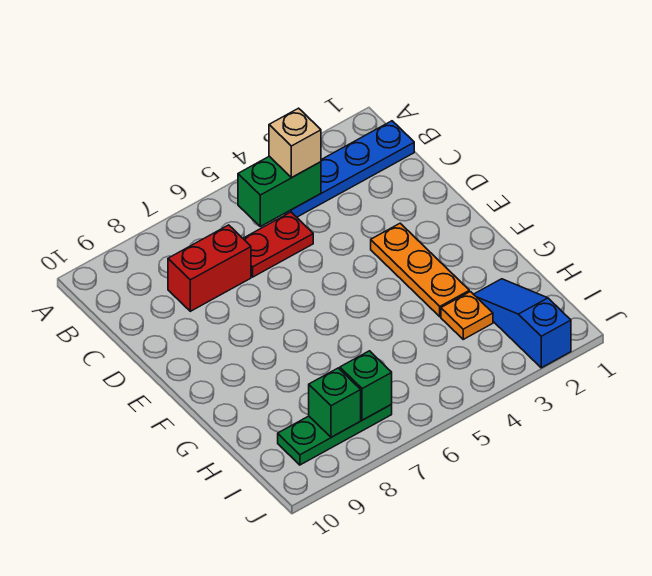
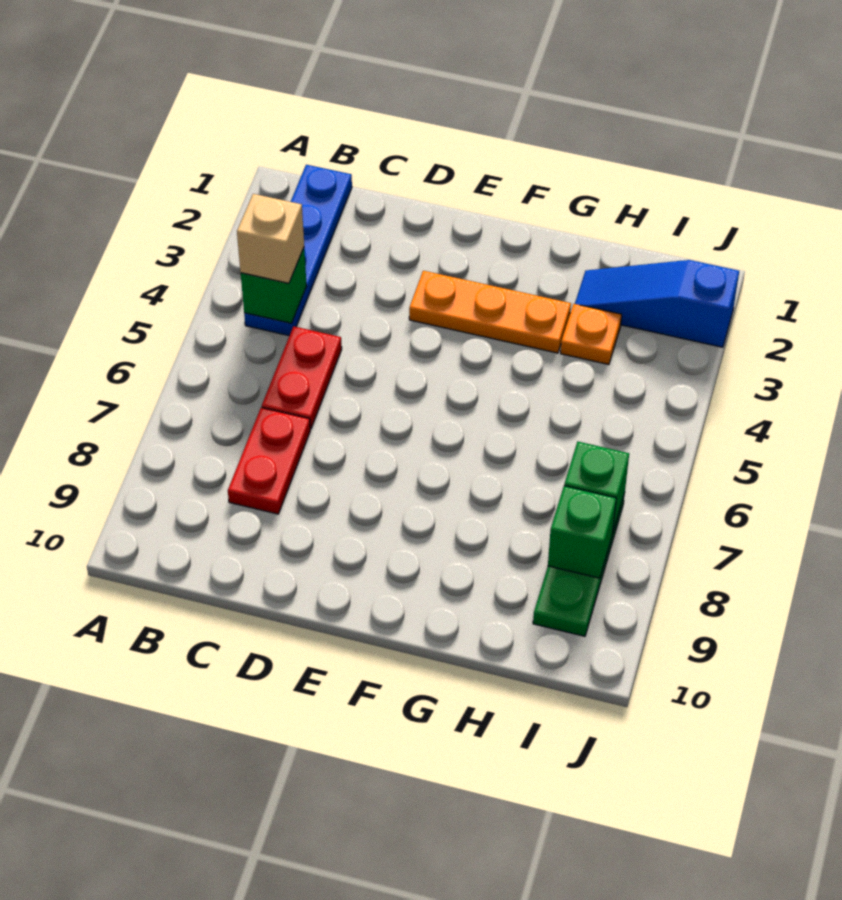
green 1x2 brick [238,156,321,227] -> green 1x1 brick [241,248,307,323]
red 1x2 brick [168,225,251,311] -> red 1x2 plate [228,407,310,514]

